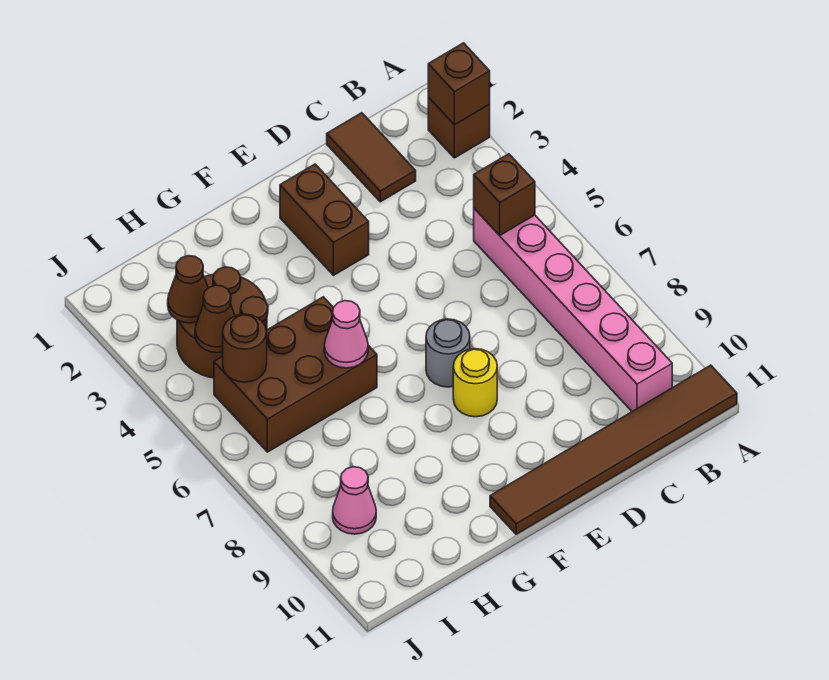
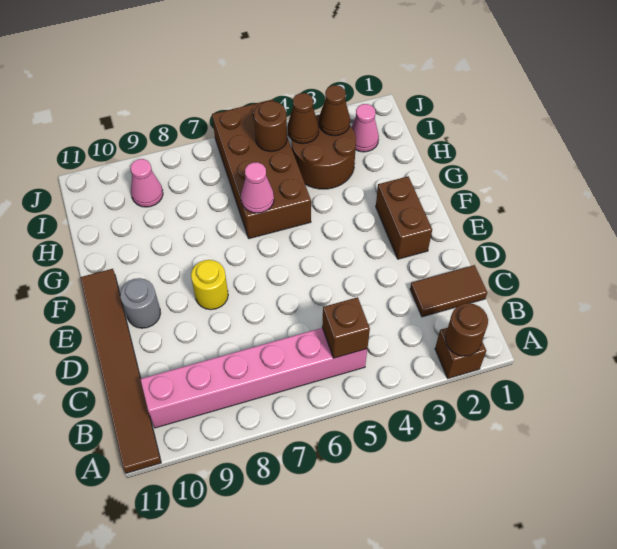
brown 1x1 brick [428,43,490,125] -> brown 1x1 round brick [445,303,488,356]
brown 1x2 brick [280,164,369,275] -> brown 1x2 brick turned to [376,176,432,259]
grey 1x1 round brick [426,319,470,387] -> grey 1x1 round brick moved to [120,278,161,328]
brown 2x3 brick [214,297,377,452] -> brown 2x4 brick [212,99,311,239]
none -> pink 1x1 cone [352,104,379,152]

